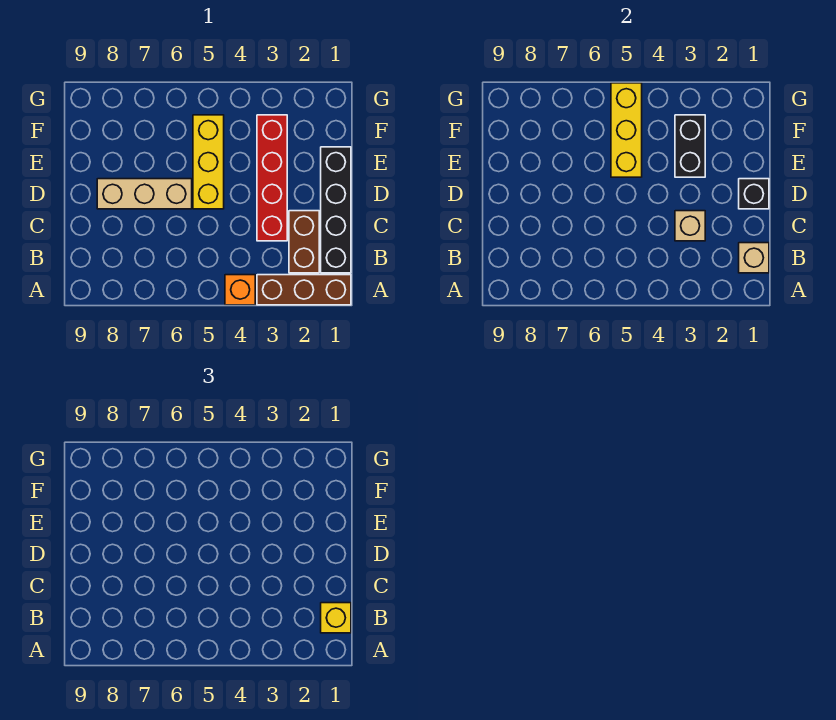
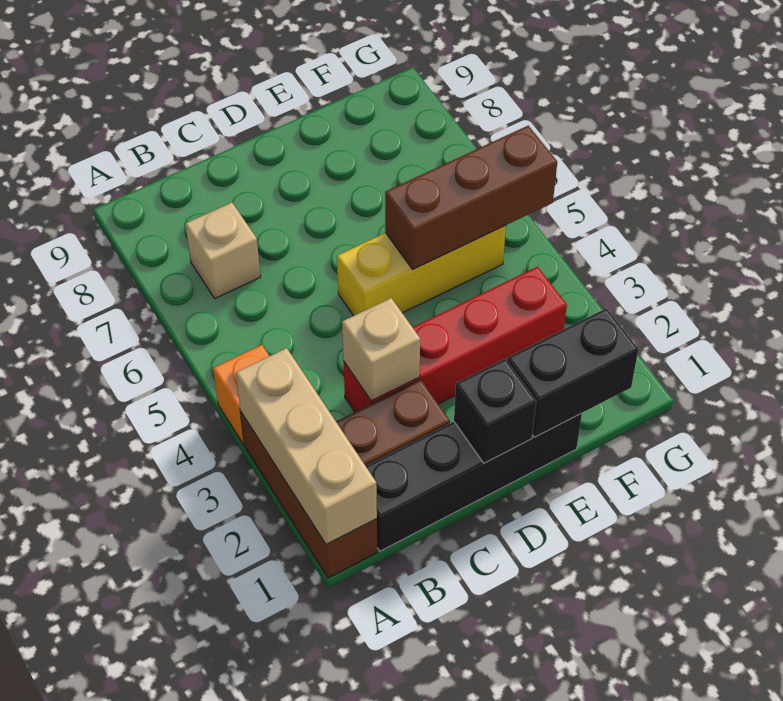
tan 1x1 brick [739,243,769,273] -> tan 1x1 brick moved to [185,202,261,298]
yellow 1x1 brick [321,603,351,633] -> none
tan 1x3 brick [97,179,192,209] -> tan 1x3 brick moved to [236,348,377,545]
black 1x2 brick [675,115,705,177] -> black 1x2 brick moved to [507,308,638,437]
yellow 1x3 brick [611,83,642,177] -> brown 1x3 brick [385,126,557,269]

